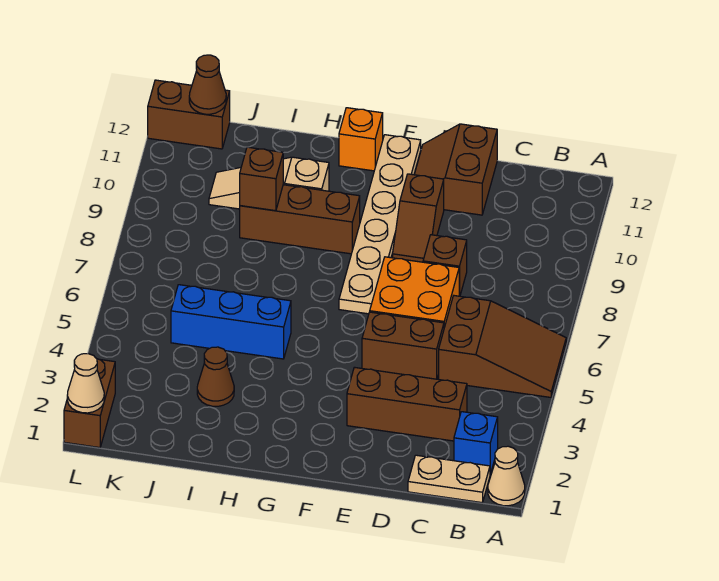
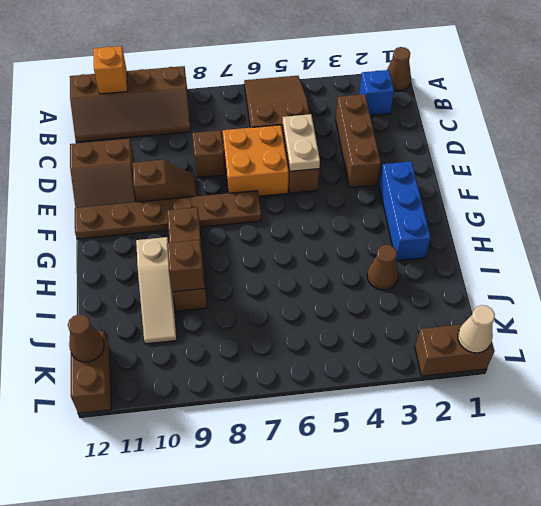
tan 1x1 cone [488,446,525,506] -> brown 1x1 cone [387,47,411,91]
none -> brown 2x4 slope [70,66,191,142]
tan 1x2 plate [408,455,490,503] -> tan 1x2 plate moved to [283,114,320,171]
tan 1x6 plate [339,135,421,314] -> brown 1x6 plate [75,191,261,239]
orange 1x1 brick [339,108,383,171] -> orange 1x1 brick moved to [93,46,128,94]
blue 1x3 brick [171,285,291,359] -> blue 1x3 brick moved to [379,161,431,261]

